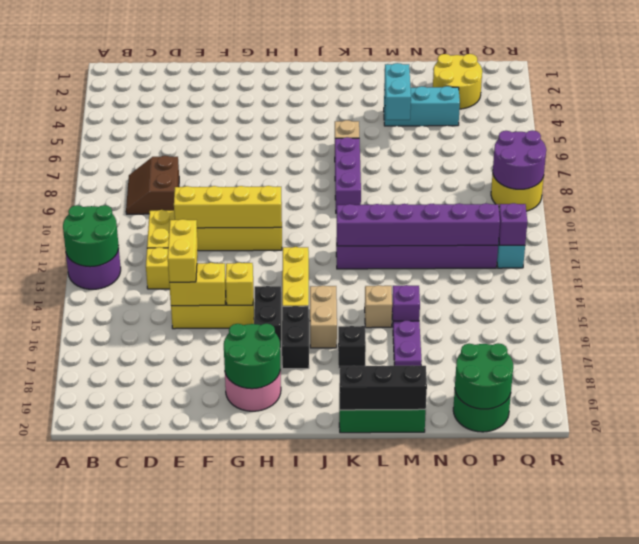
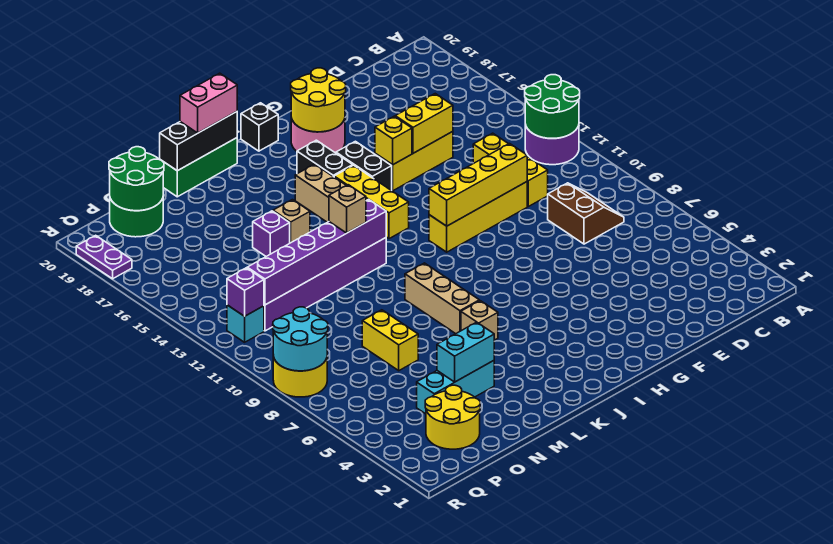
yellow 1x2 brick [168,219,198,282] -> yellow 1x2 brick moved to [362,310,418,371]
green 2x2 round brick [224,324,280,389] -> yellow 2x2 round brick [291,68,346,132]
purple 1x3 brick [335,137,361,213] -> tan 1x3 brick [405,263,479,334]
black 1x1 brick [338,326,366,369] -> black 1x1 brick moved to [241,103,278,151]
none -> pink 1x2 brick [180,73,237,133]
none -> tan 1x1 brick [329,185,366,233]
cyan 1x2 brick [384,63,411,120] -> cyan 1x2 brick turned to [437,322,494,382]
purple 1x2 plate [393,321,422,366] -> purple 1x2 plate moved to [76,235,132,279]
purple 2x2 round brick [493,131,546,189] -> cyan 2x2 round brick [273,307,328,371]

